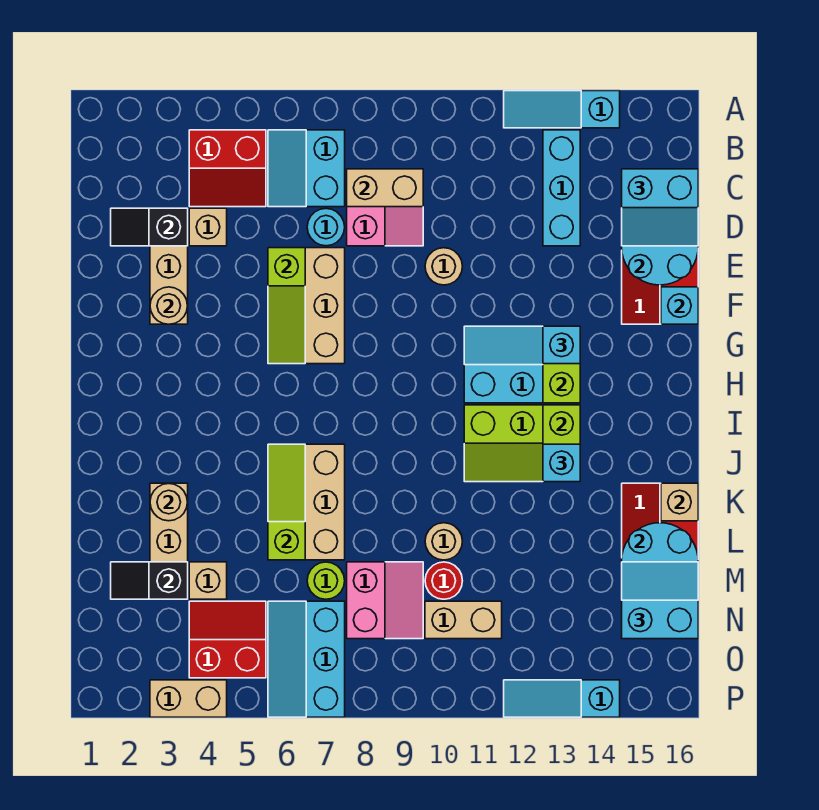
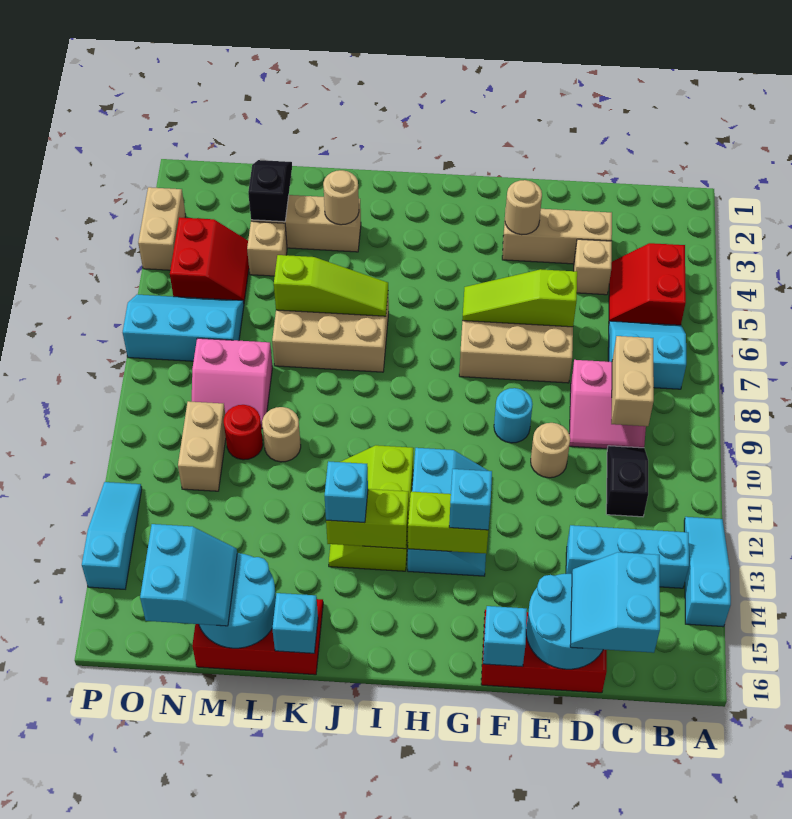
black 1x2 slope [111,208,188,246] -> black 1x2 slope moved to [606,446,648,517]
cyan 1x1 round brick [307,209,345,246] -> cyan 1x1 round brick moved to [494,388,533,443]
tan 1x1 brick [661,483,698,521] -> cyan 1x1 brick [272,593,318,653]
lime 1x1 round brick [307,562,345,599] -> none

